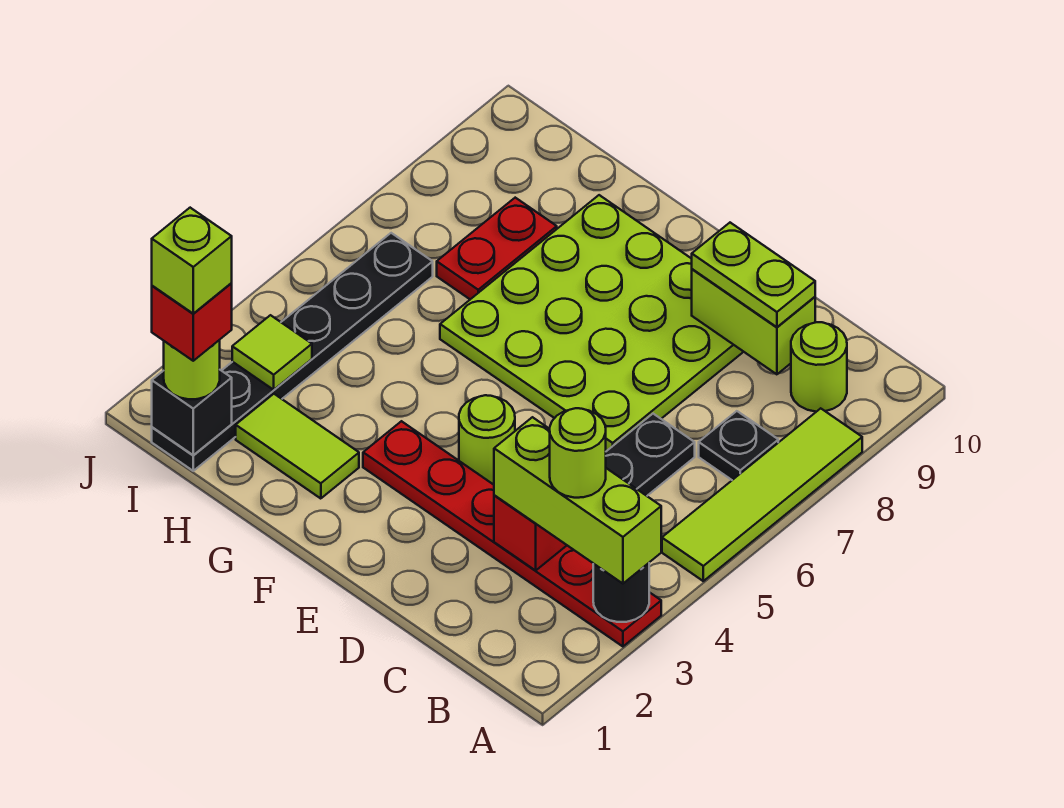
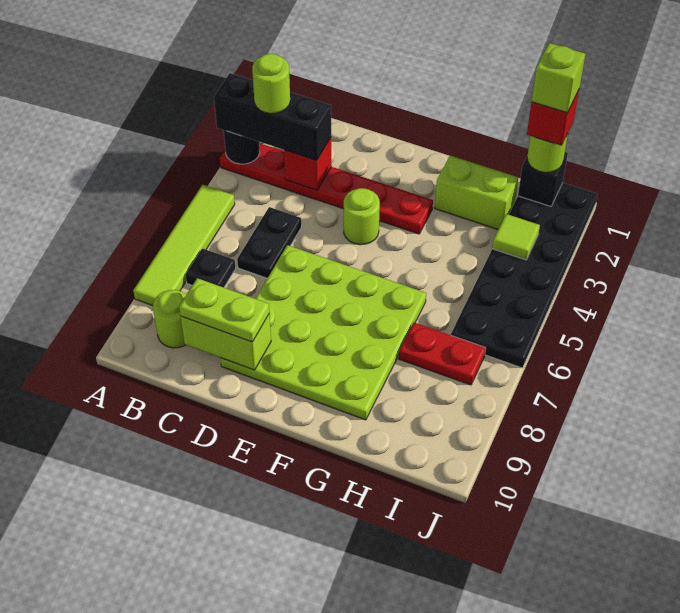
lime 1x3 brick [494,417,661,584] -> black 1x3 brick [214,73,331,160]
lime 1x2 tile [236,394,359,499] -> lime 1x2 brick [435,156,518,229]
red 1x2 plate [437,198,557,299] -> red 1x2 plate turned to [399,323,486,385]
black 1x6 plate [152,233,433,471] -> black 2x6 plate [451,183,598,368]

